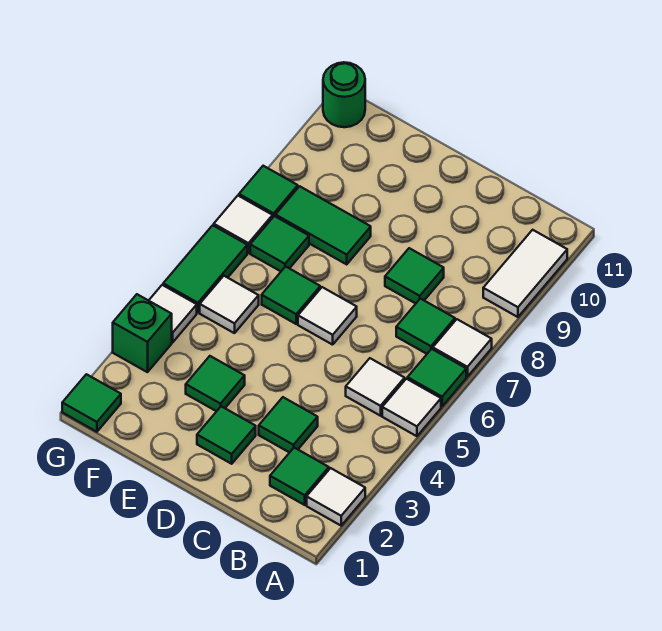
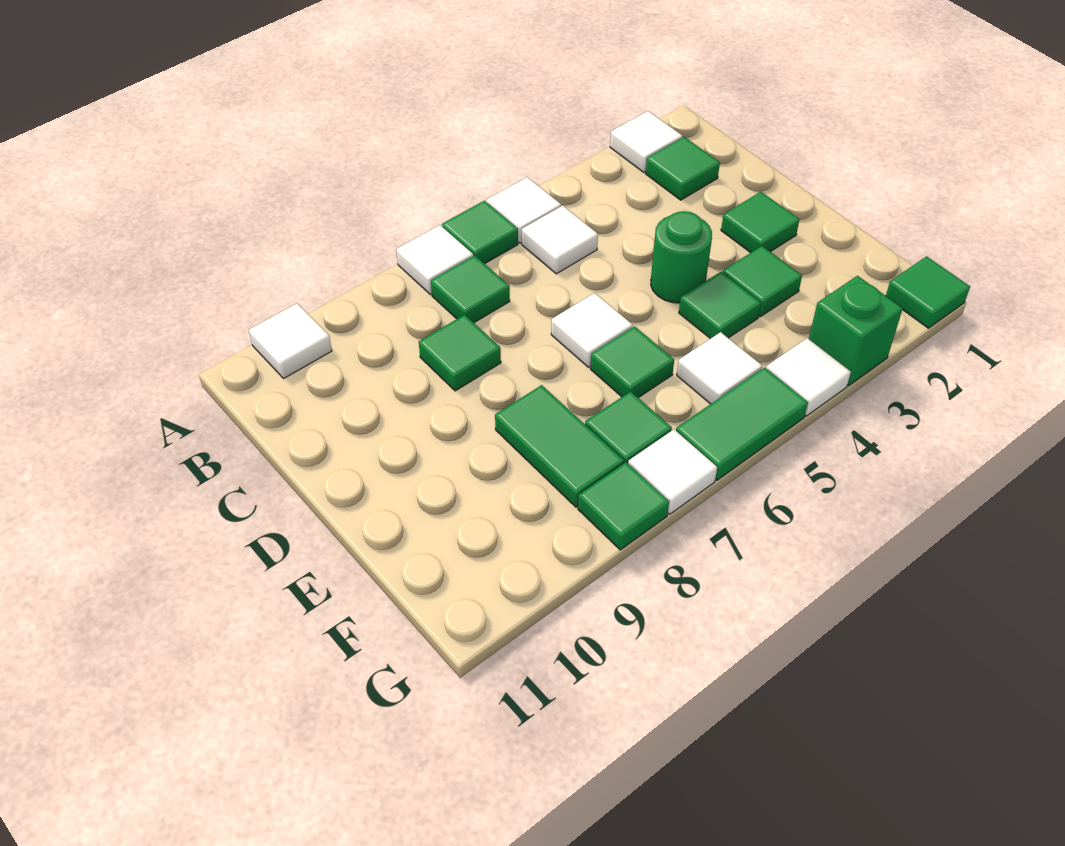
white 1x2 tile [483,230,567,317] -> white 1x1 tile [249,303,332,378]
green 1x1 tile [259,397,318,453] -> green 1x1 tile moved to [679,272,761,339]
green 1x1 round brick [323,62,365,127] -> green 1x1 round brick moved to [651,211,712,303]

